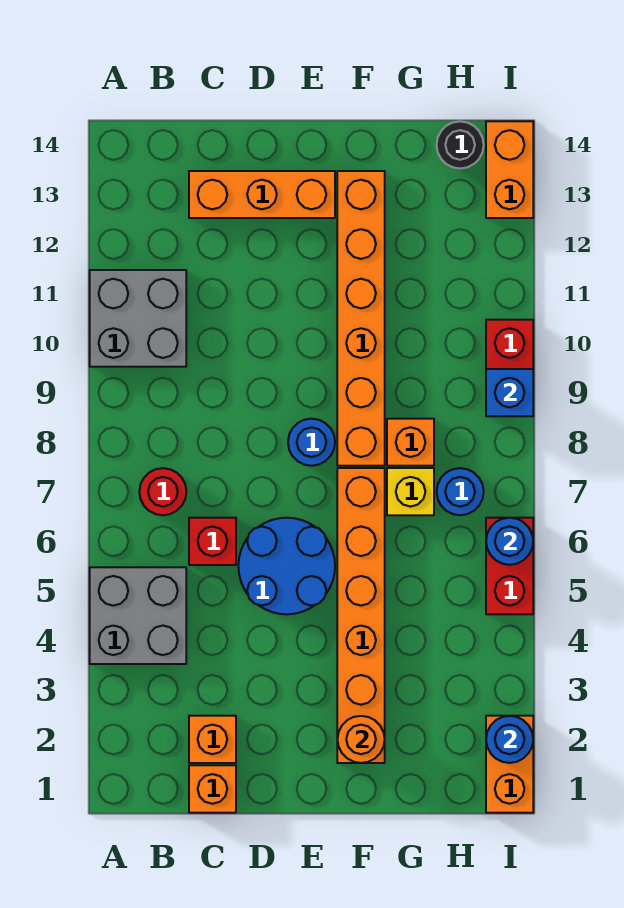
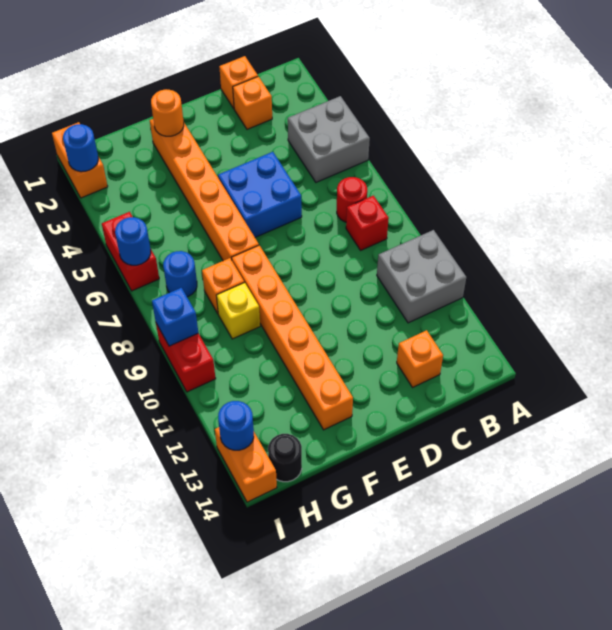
red 1x1 brick [189,518,236,565] -> red 1x1 brick moved to [346,196,389,250]
orange 1x3 brick [189,171,335,218] -> orange 1x1 brick [397,330,443,387]
blue 2x2 round brick [238,518,335,614] -> blue 2x2 brick [218,152,302,237]
blue 1x1 round brick [288,419,335,466] -> blue 1x1 round brick moved to [218,401,254,450]
yellow 1x1 brick [387,468,434,515] -> yellow 1x1 brick moved to [216,282,260,339]

